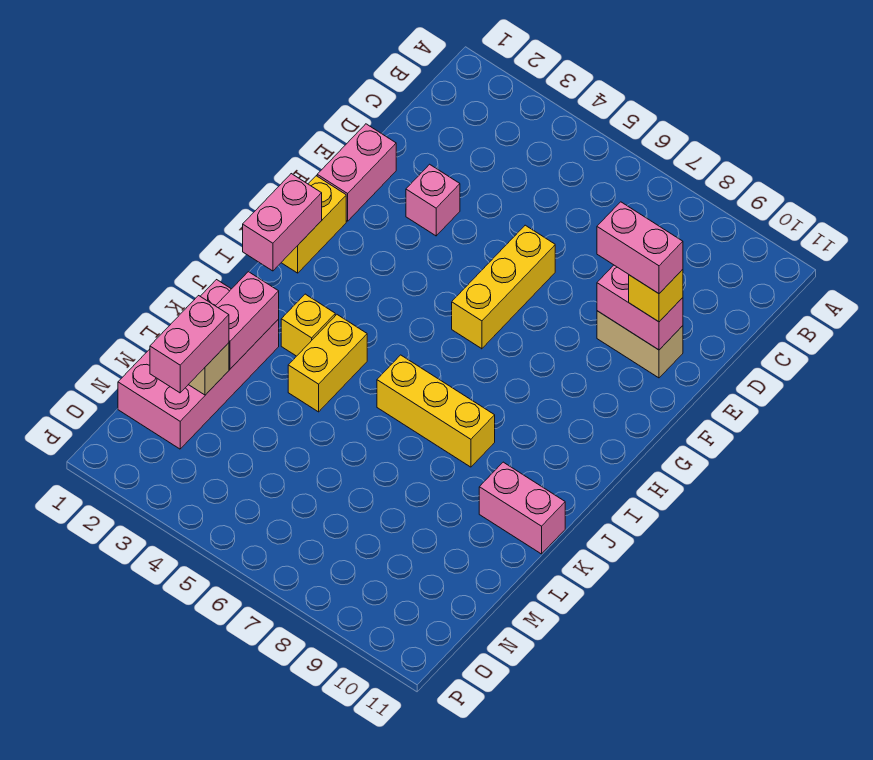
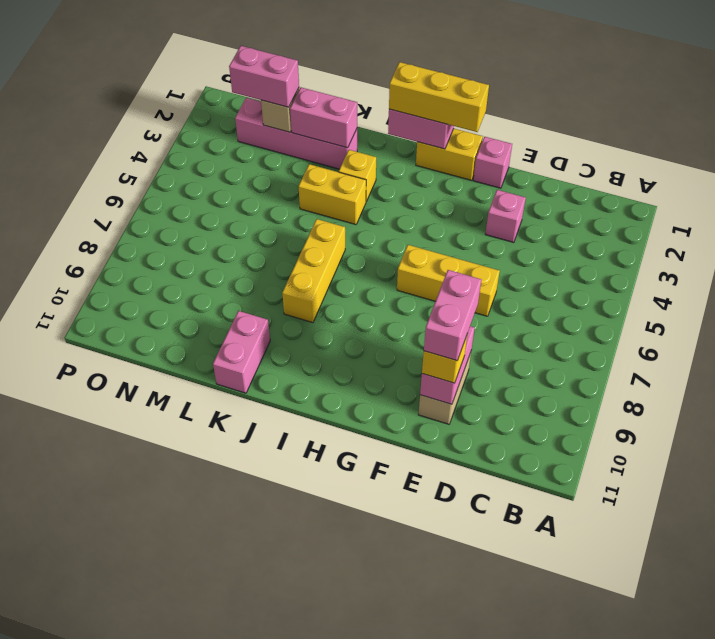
pink 1x2 brick [317,124,396,221] -> pink 1x1 brick [473,137,512,188]
none -> yellow 1x3 brick [389,62,489,132]
pink 2x4 brick [118,280,279,449] -> pink 1x4 brick [235,98,357,169]

